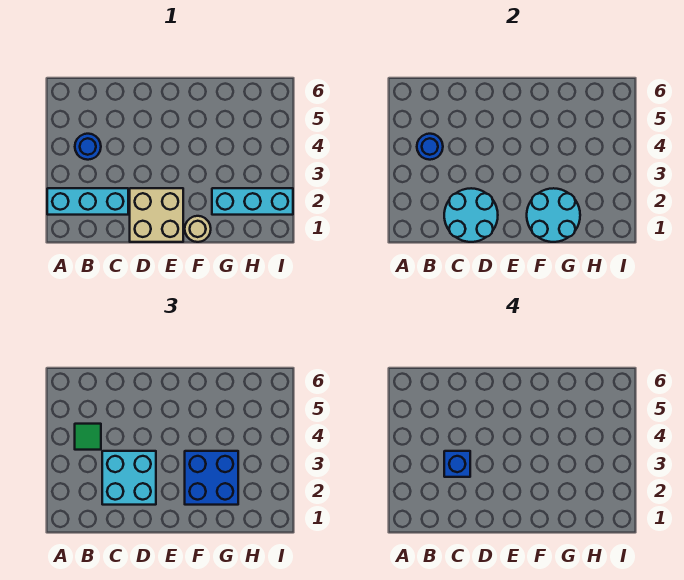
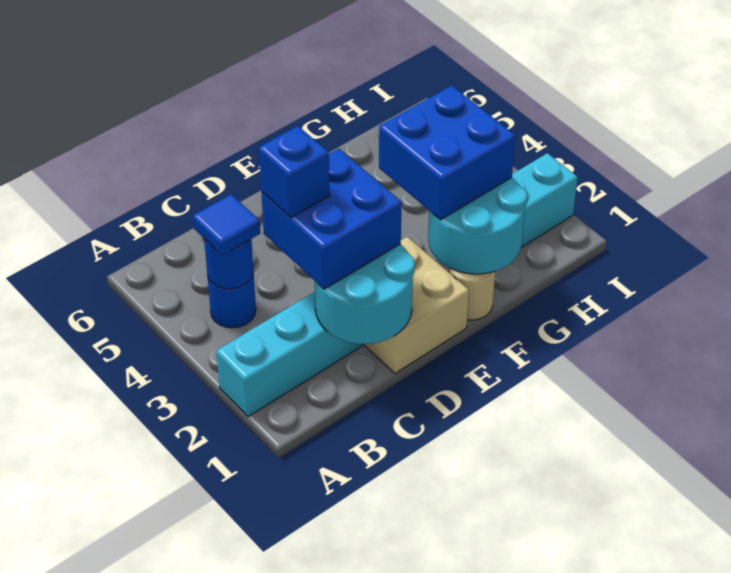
green 1x1 tile [75,424,101,450] -> blue 1x1 tile [193,194,260,255]
cyan 2x2 brick [102,451,156,505] -> blue 2x2 brick [261,149,402,289]

